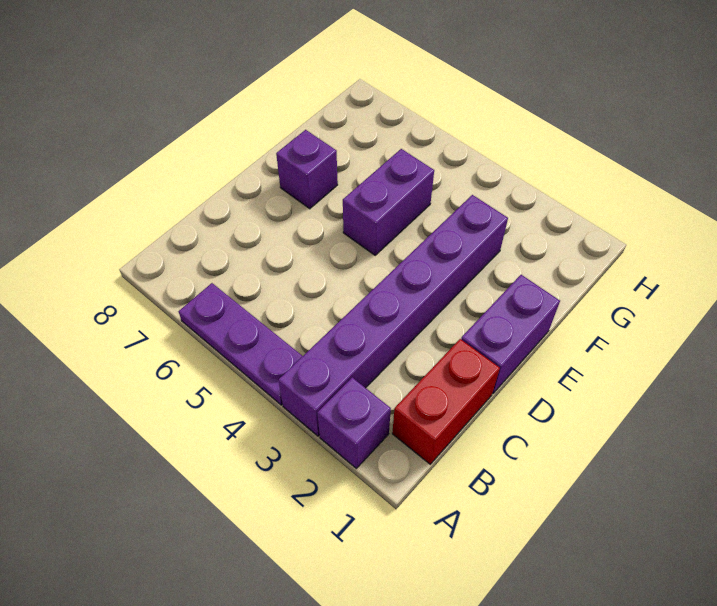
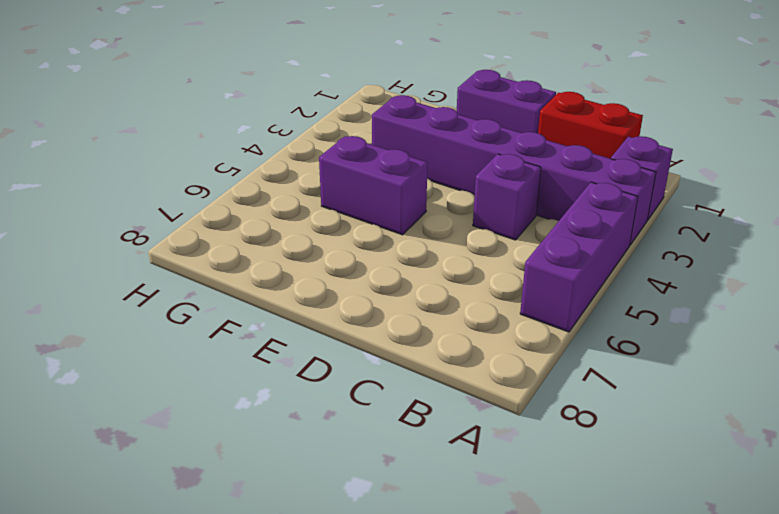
purple 1x3 plate [179,283,303,405] -> purple 1x3 brick [520,182,638,332]
purple 1x1 brick [276,130,338,209] -> purple 1x1 brick moved to [473,154,541,240]

